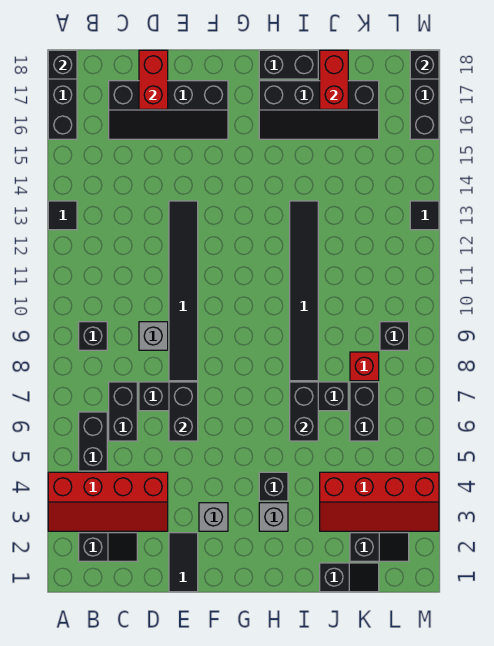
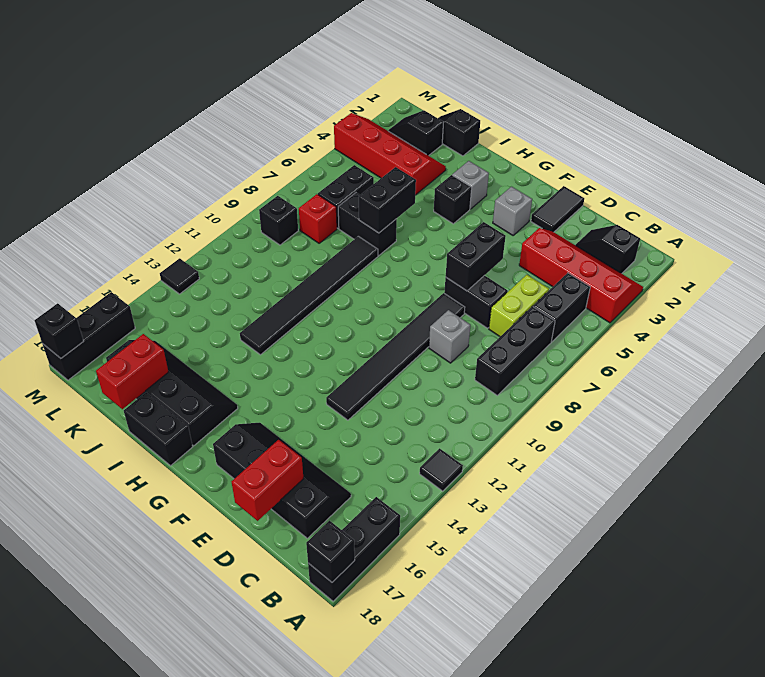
black 1x1 brick [79,322,107,350] -> black 1x3 brick [475,306,555,395]
black 1x2 brick [109,382,137,441] -> lime 1x2 brick [489,275,549,336]

